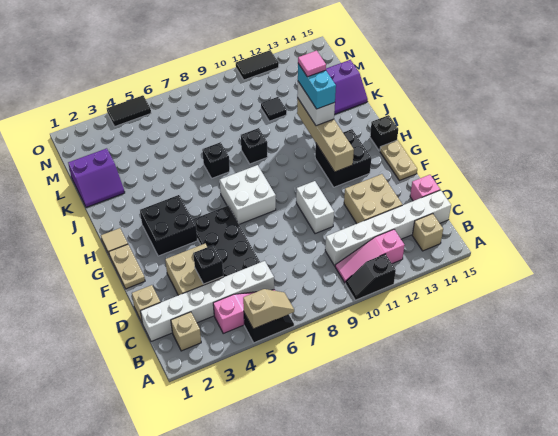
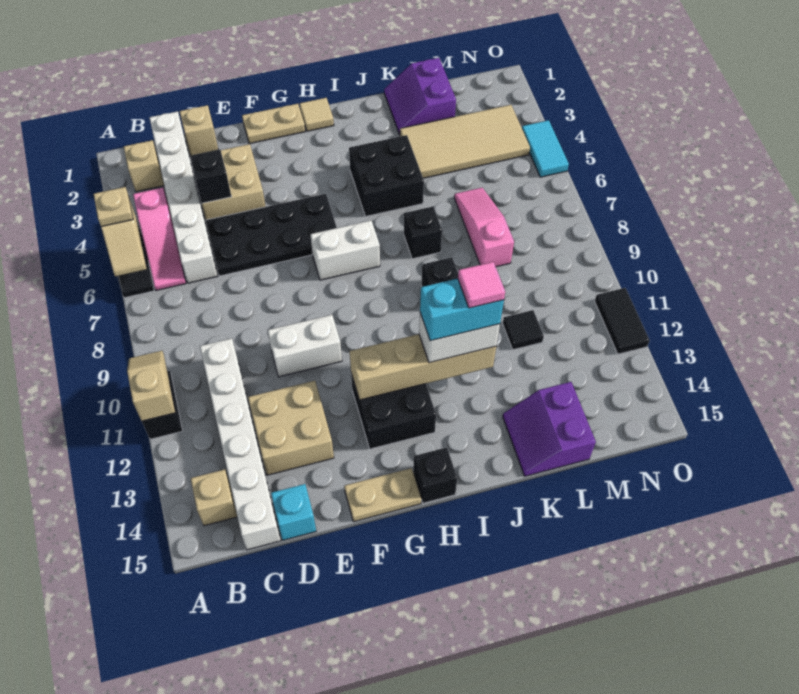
none -> tan 1x1 plate [94,187,133,227]
none -> tan 1x2 slope [127,351,175,421]
pink 1x3 slope [335,229,405,283] -> pink 1x3 slope moved to [454,188,514,267]
pink 1x1 brick [410,175,440,201] -> cyan 1x1 brick [271,484,316,540]
black 2x2 brick [140,195,197,256] -> black 2x2 brick moved to [349,135,424,216]
white 2x2 brick [220,165,276,224] -> white 1x2 brick [310,220,380,280]
none -> tan 2x4 tile [400,105,530,178]
black 1x2 tile [107,95,151,126] -> cyan 1x2 tile [522,120,569,177]

